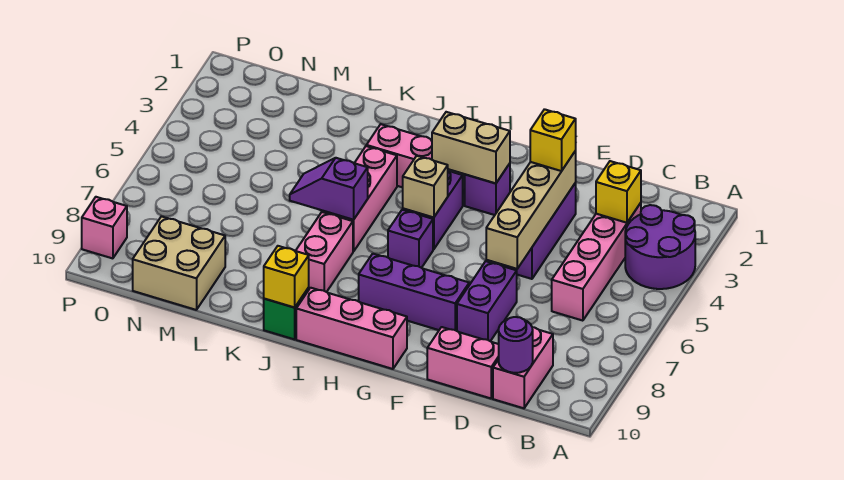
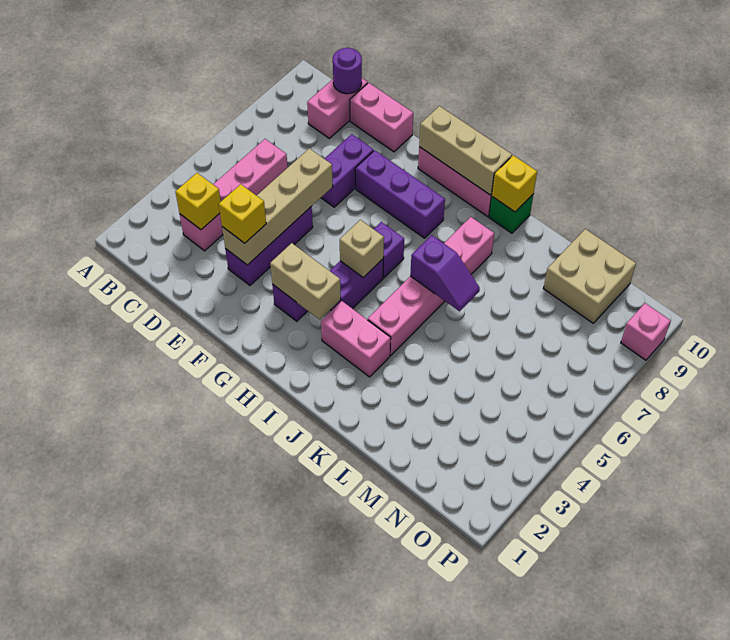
purple 2x2 round brick [625,205,695,289] -> none
none -> tan 1x3 brick [419,106,512,195]

